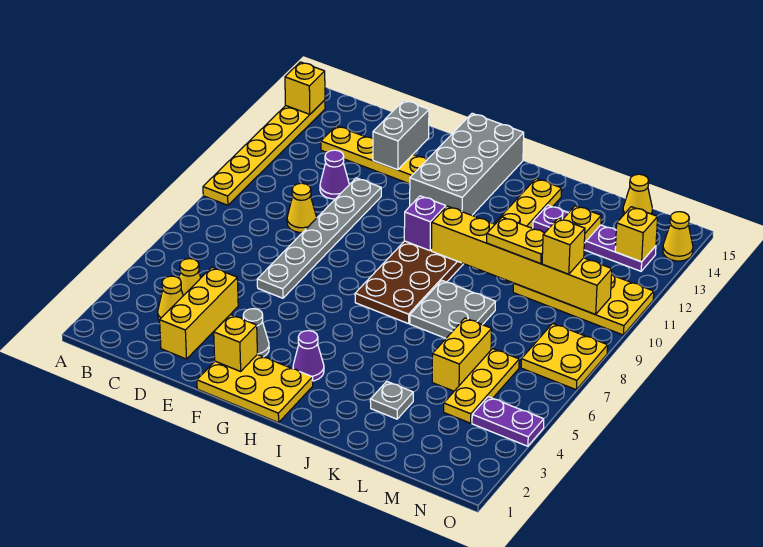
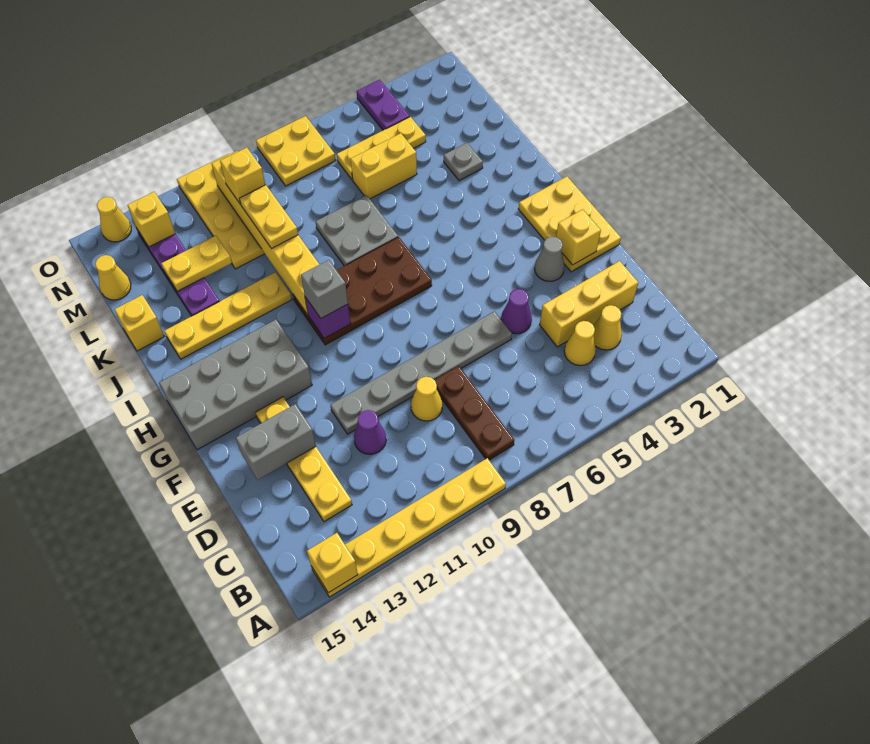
none -> brown 1x3 plate [435,366,514,460]
purple 1x1 cone [293,331,324,381] -> purple 1x1 cone moved to [501,289,532,334]
none -> grey 1x1 brick [301,260,348,318]
none -> yellow 1x1 brick [114,295,164,351]

